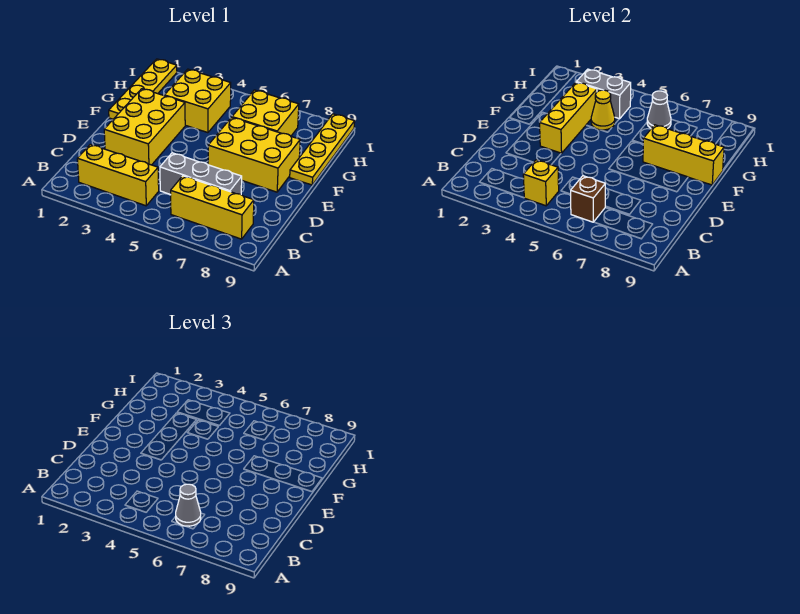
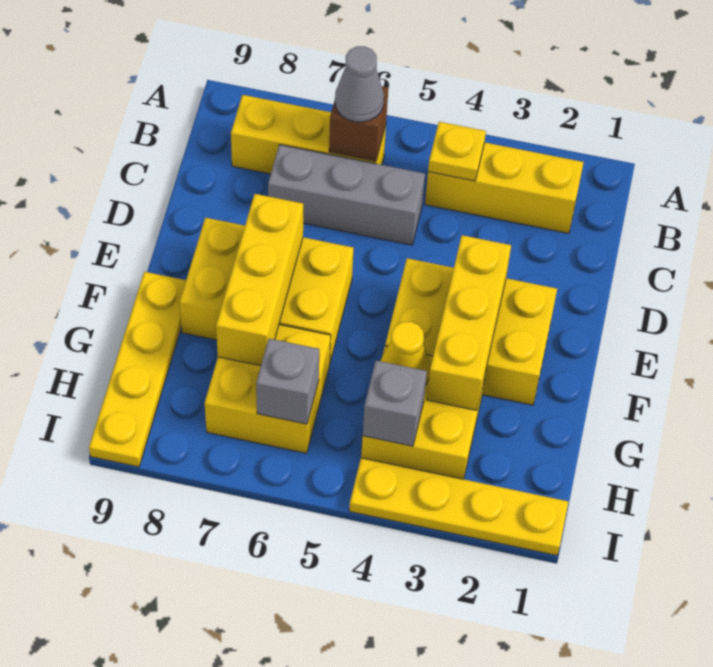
yellow 1x1 brick [523,160,559,206] -> yellow 1x1 plate [428,122,486,181]
yellow 2x3 brick [104,89,185,165] -> yellow 2x3 brick turned to [385,258,557,405]
yellow 1x4 plate [109,59,177,119] -> yellow 1x4 plate turned to [349,458,568,555]
yellow 1x3 brick [643,125,724,185] -> yellow 1x3 brick turned to [216,194,303,366]
grey 1x2 brick [577,69,631,119] -> grey 1x1 brick [363,361,427,446]
grey 1x1 cone [647,91,671,129] -> grey 1x1 brick [256,339,319,424]

